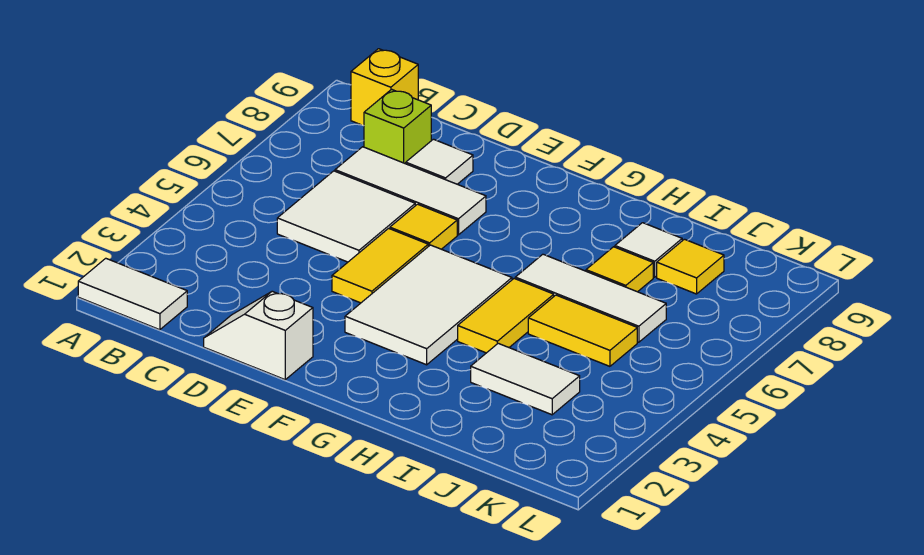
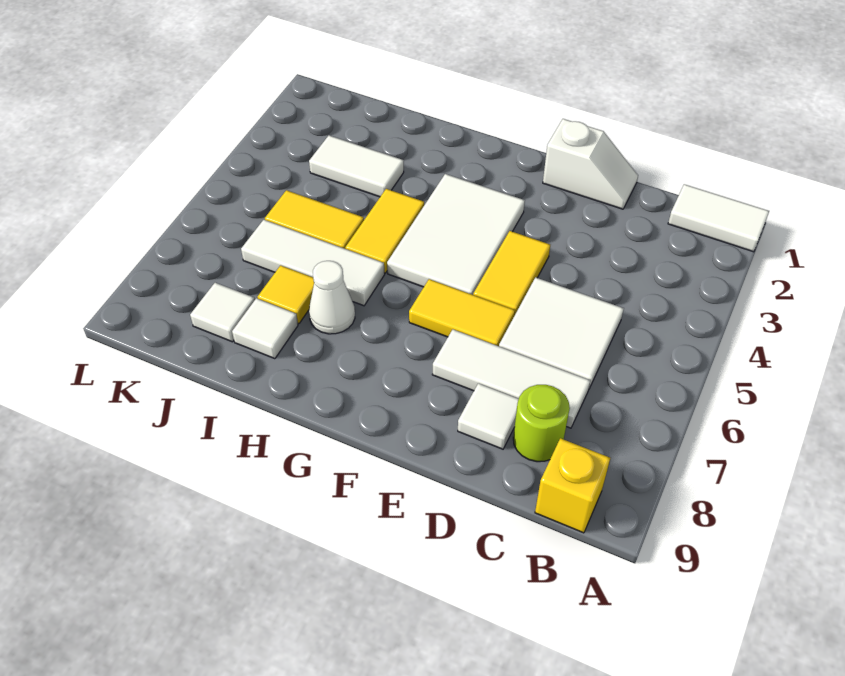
lime 1x1 brick [364,89,431,164] -> lime 1x1 round brick [513,385,570,462]
yellow 1x1 tile [390,204,457,249] -> yellow 1x2 tile [409,279,515,346]
none -> white 1x1 cone [309,261,355,334]
yellow 1x1 tile [657,239,724,294] -> white 1x1 tile [190,283,255,342]

